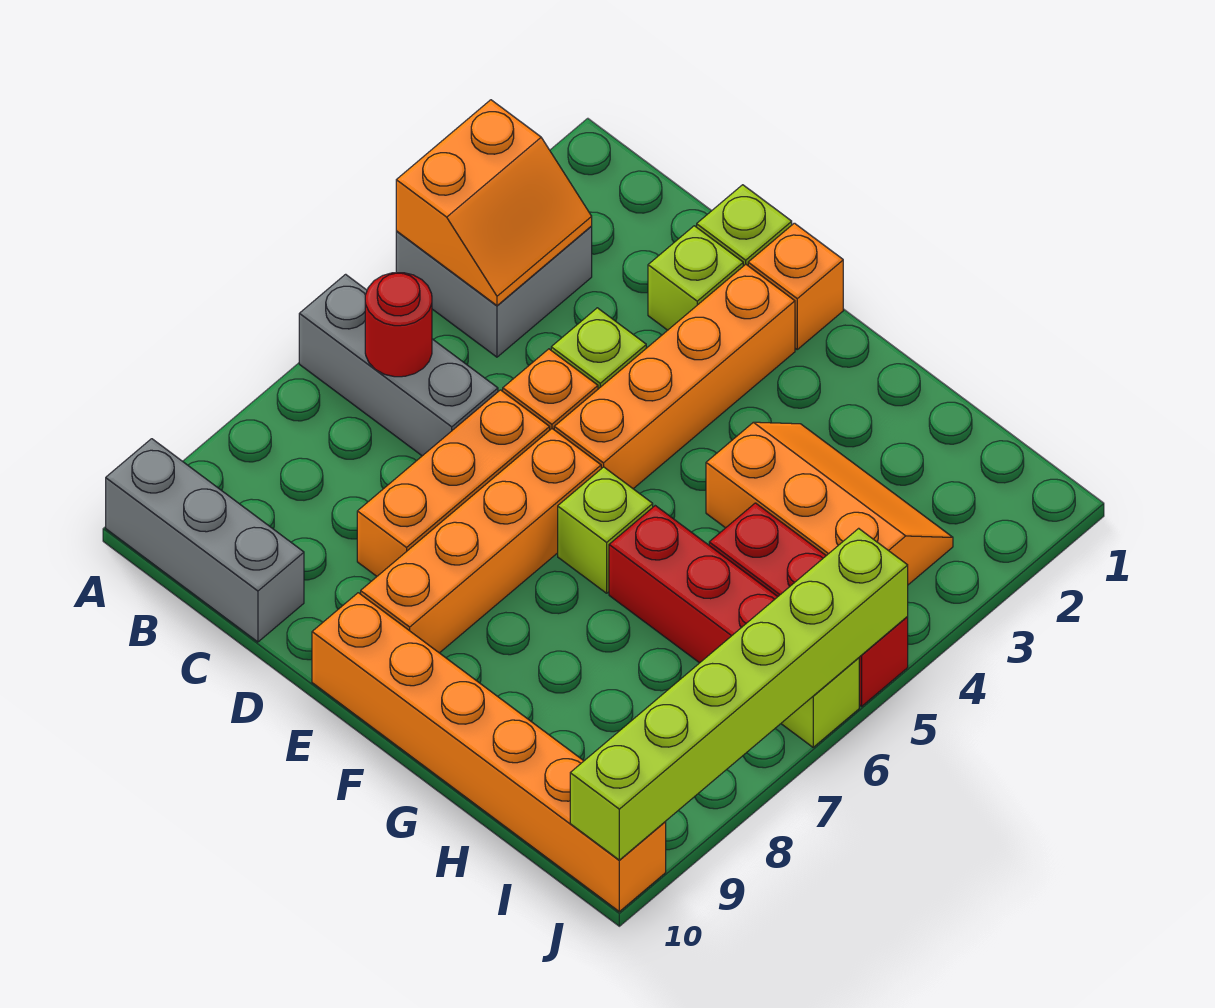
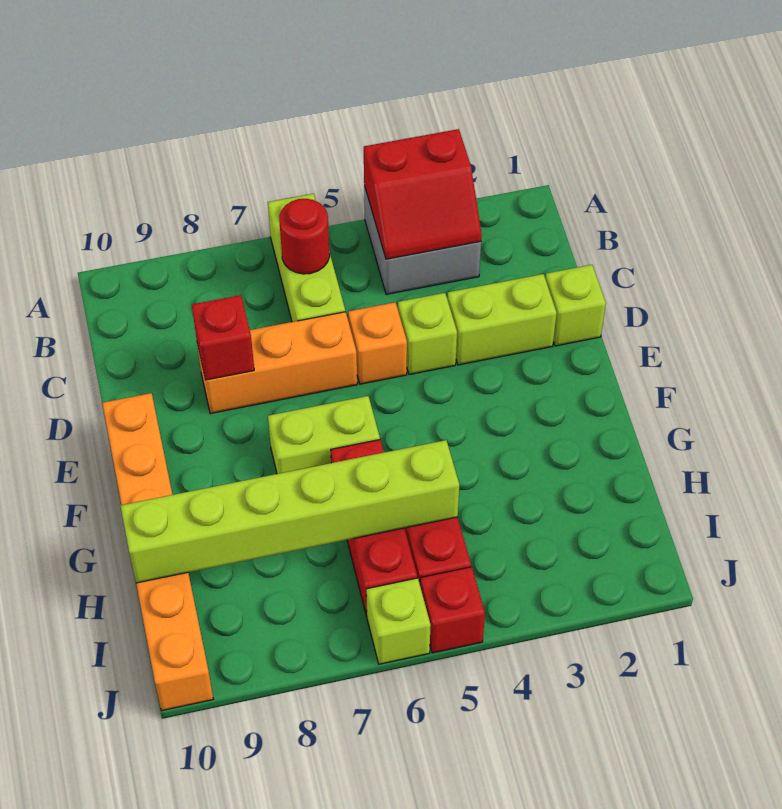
orange 2x2 slope [396,100,592,306] -> red 2x2 slope [364,129,482,259]
grey 1x3 brick [299,274,498,456] -> lime 1x3 brick [268,194,345,322]
grey 1x3 brick [106,439,304,642] -> none
lime 1x1 brick [648,226,743,330] -> lime 1x2 brick [447,274,557,365]
none -> red 1x1 brick [192,295,254,380]
orange 1x1 brick [748,223,843,349] -> none
orange 1x4 brick [554,264,795,489] -> none
orange 1x4 brick [361,429,601,653] -> none
lime 1x1 brick [558,467,653,593] -> lime 1x2 brick [268,396,380,474]
orange 2x3 slope [706,422,953,585] -> none
lime 1x6 brick [570,528,908,860] -> lime 1x6 brick moved to [121,440,459,583]

